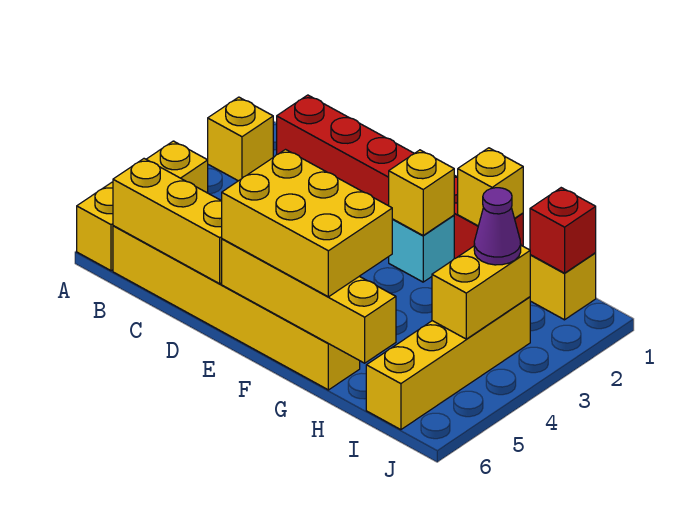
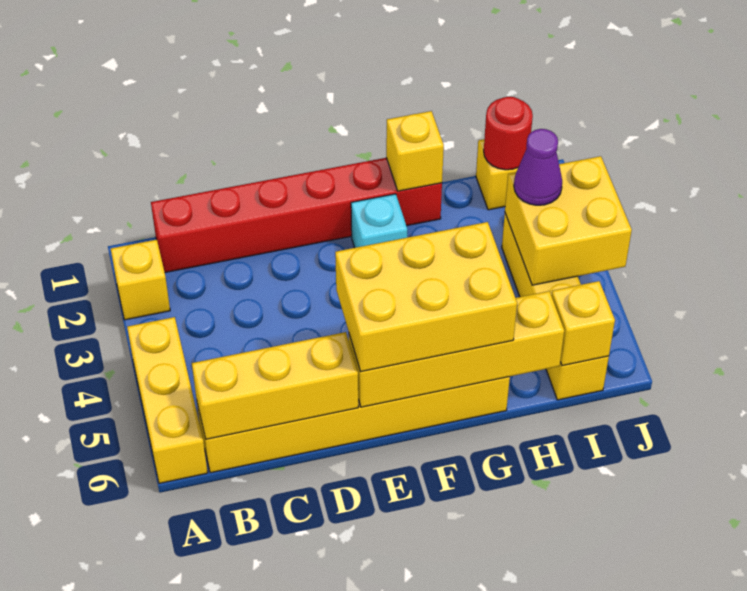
yellow 1x1 brick [389,150,454,236] -> yellow 1x1 brick moved to [551,281,615,366]
red 1x1 brick [530,188,596,273] -> red 1x1 round brick [484,97,533,170]
yellow 1x2 brick [432,245,530,339] -> yellow 2x2 brick [505,156,632,285]

